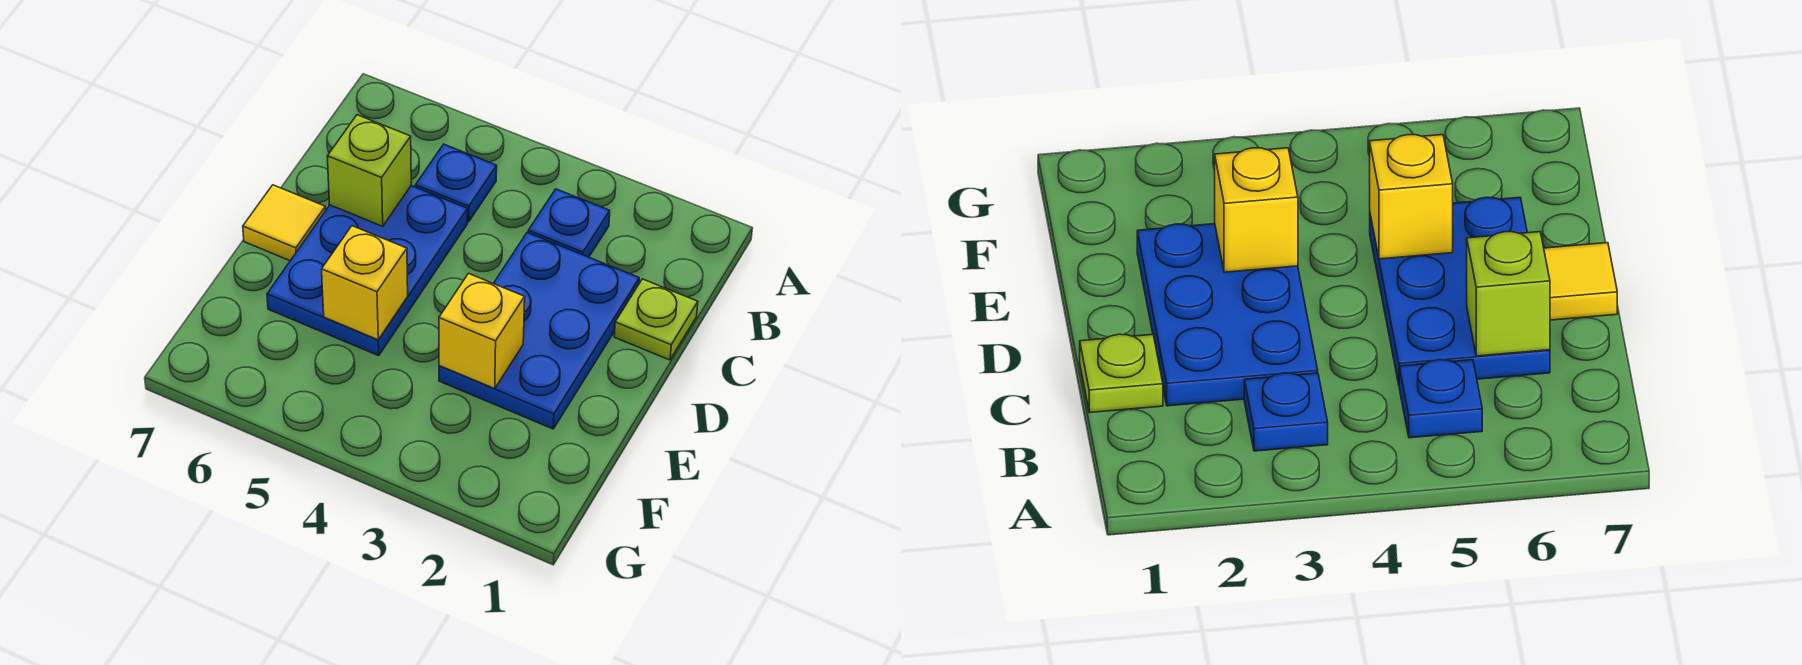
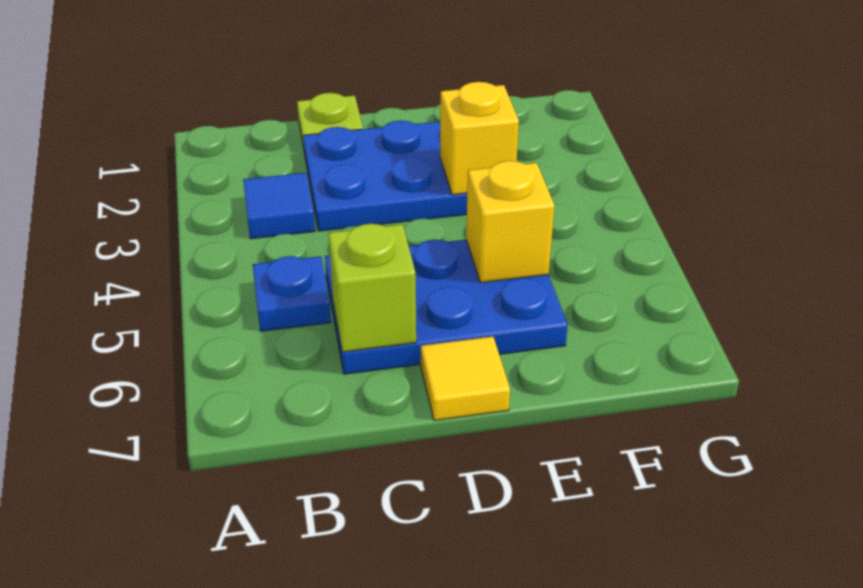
blue 1x1 plate [528,189,610,257] -> blue 1x1 tile [243,173,315,239]

